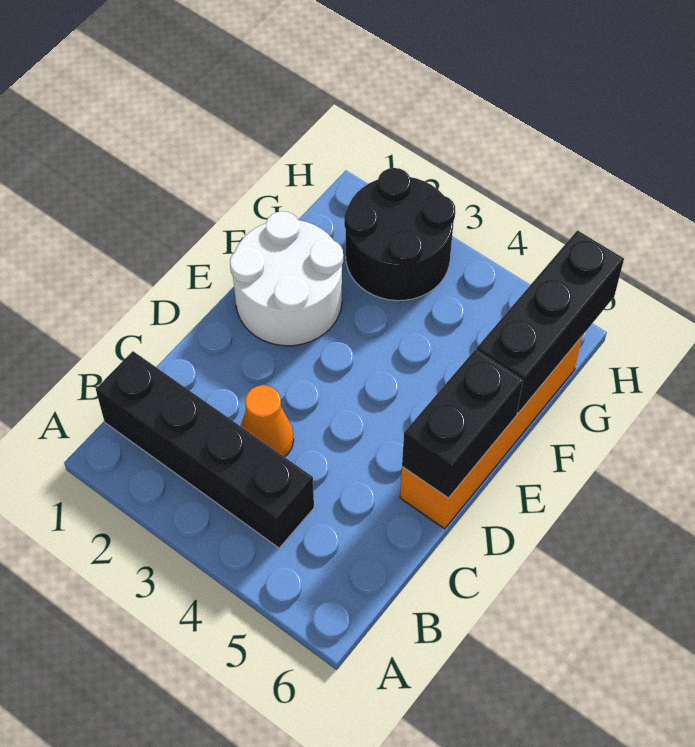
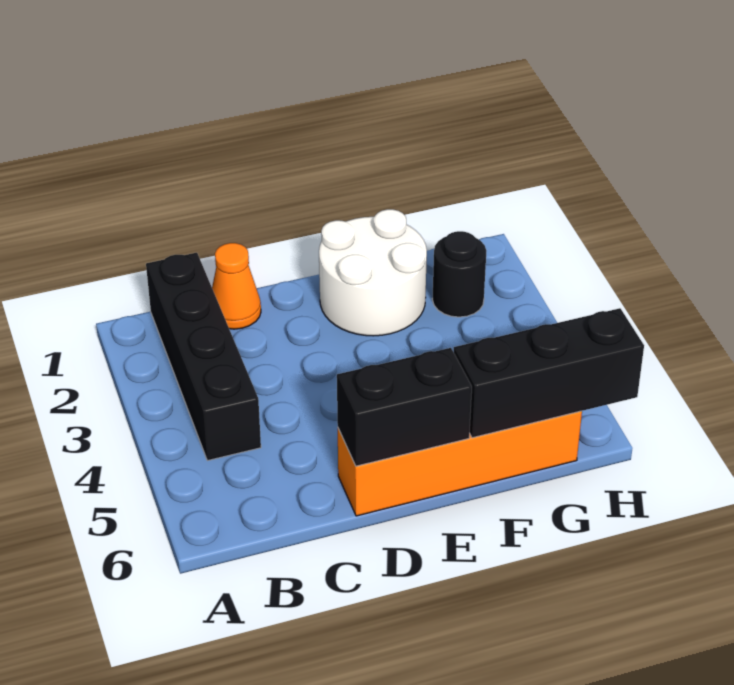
orange 1x1 cone [241,385,294,457] -> orange 1x1 cone moved to [212,243,261,329]
black 2x2 round brick [344,168,455,301] -> black 1x1 round brick [432,231,486,317]

